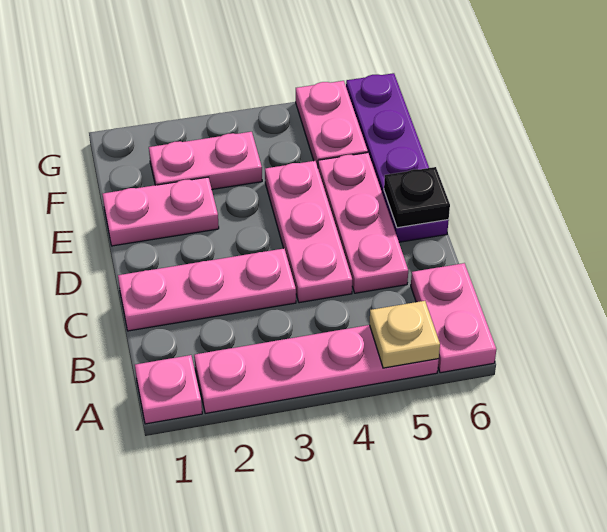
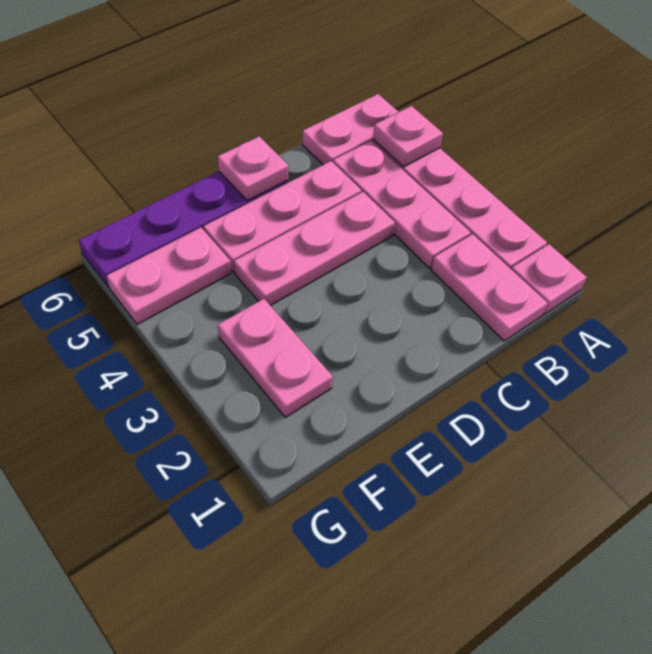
tan 1x1 plate [369,301,440,368] -> pink 1x1 plate [373,106,443,167]
pink 1x3 plate [118,248,296,331] -> pink 1x3 plate moved to [333,141,471,268]
black 1x1 plate [384,167,450,228] -> pink 1x1 plate [218,136,288,201]
pink 1x2 plate [102,177,219,246] -> pink 1x2 plate moved to [431,234,548,341]

